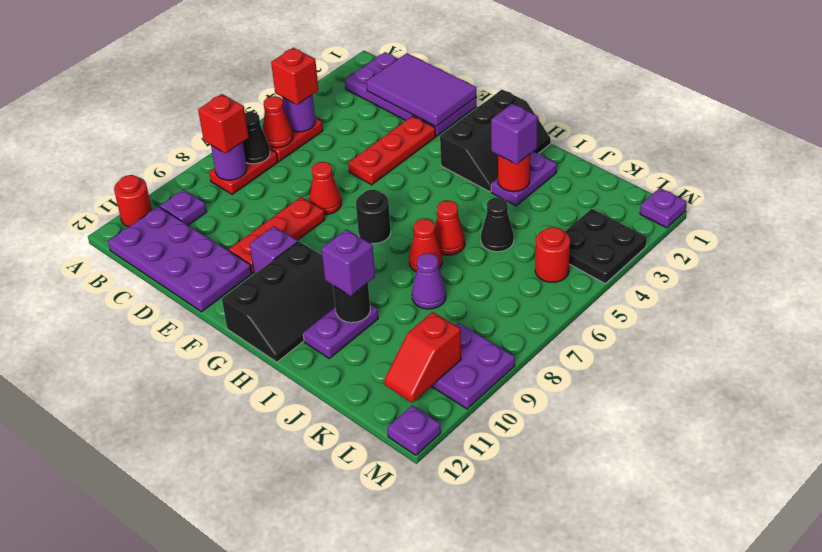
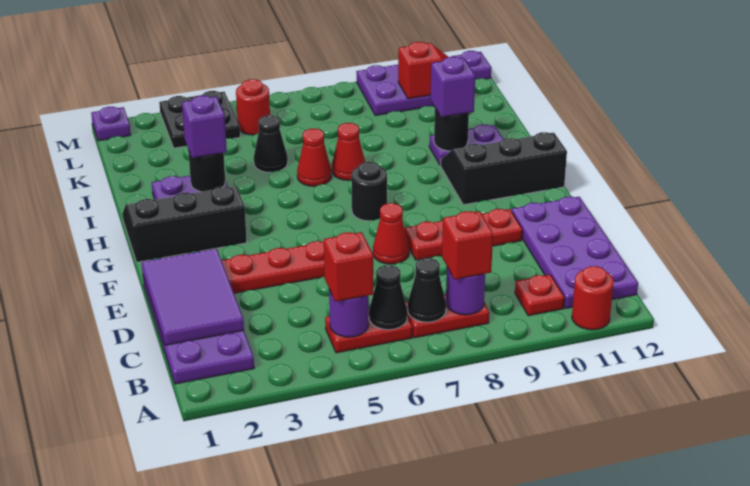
red 1x1 cone [263,96,293,148] -> black 1x1 cone [369,265,408,330]
purple 1x1 plate [160,190,207,225] -> red 1x1 plate [515,275,564,316]
purple 1x1 brick [250,226,298,274] -> none
red 1x1 round brick [498,154,530,191] -> black 1x1 round brick [188,150,225,192]
purple 1x1 cone [412,253,446,309] -> none

